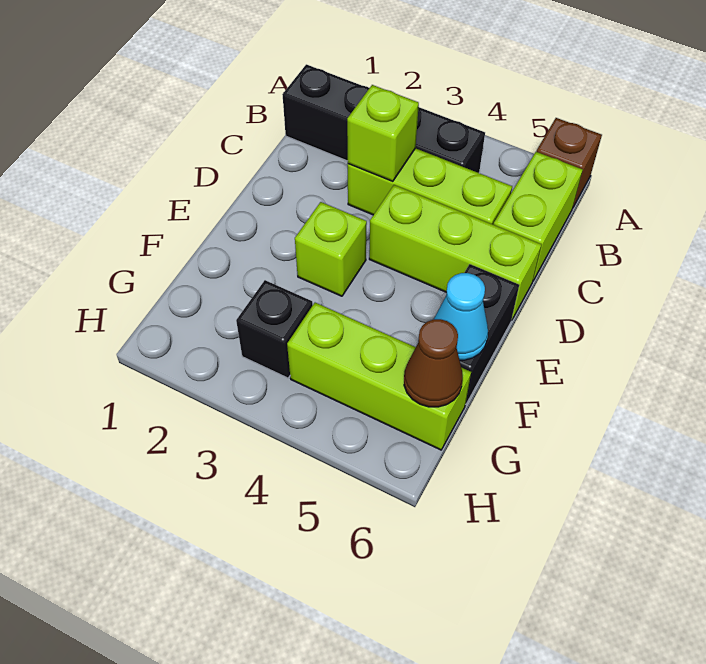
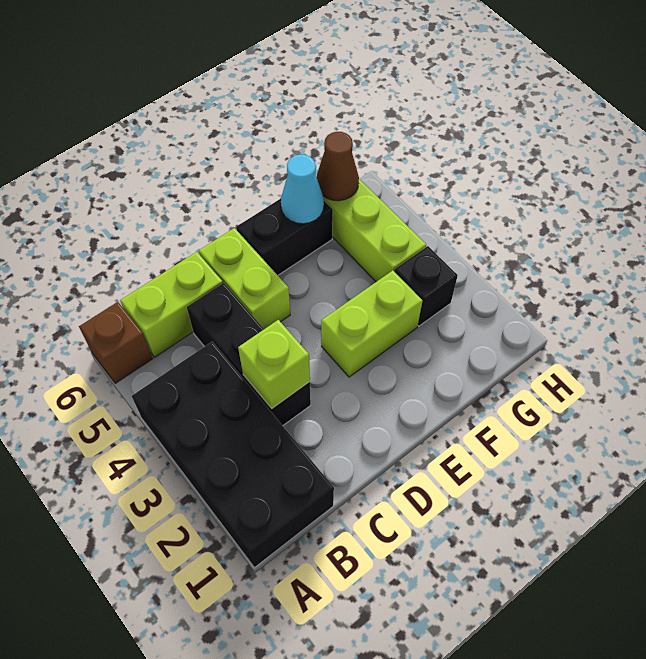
black 1x4 brick [282,64,485,173] -> black 2x4 brick [132,342,334,568]
lime 1x3 brick [348,148,512,225] -> black 1x3 brick [187,283,311,426]
lime 1x3 brick [369,185,542,319] -> lime 1x2 brick [199,228,290,329]
lime 1x1 brick [295,202,367,296] -> lime 1x2 brick [321,271,422,377]

